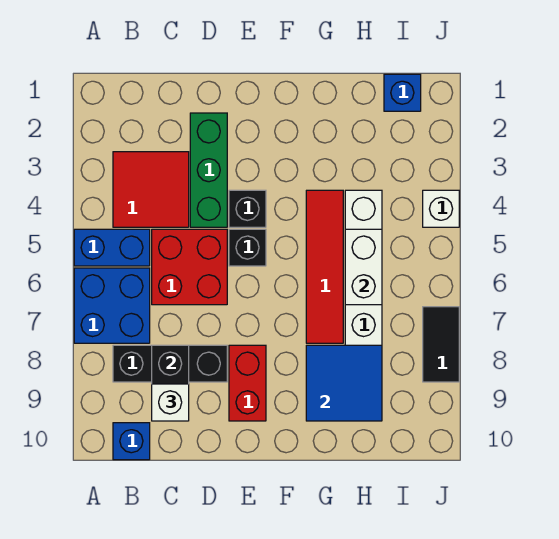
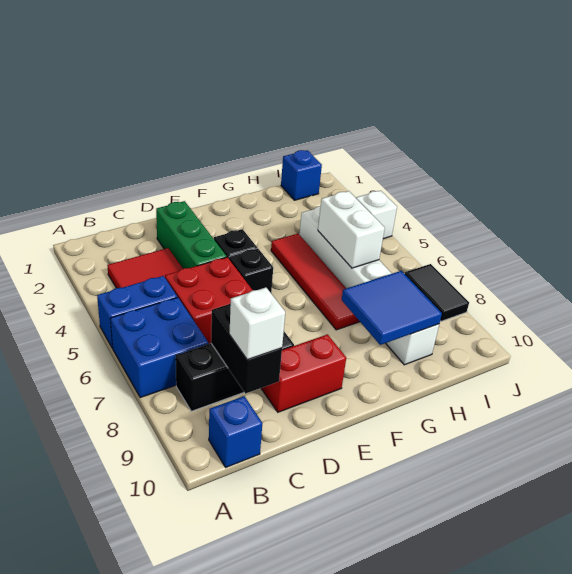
red 1x2 brick [229,345,266,421] -> red 1x2 brick turned to [261,334,346,412]

